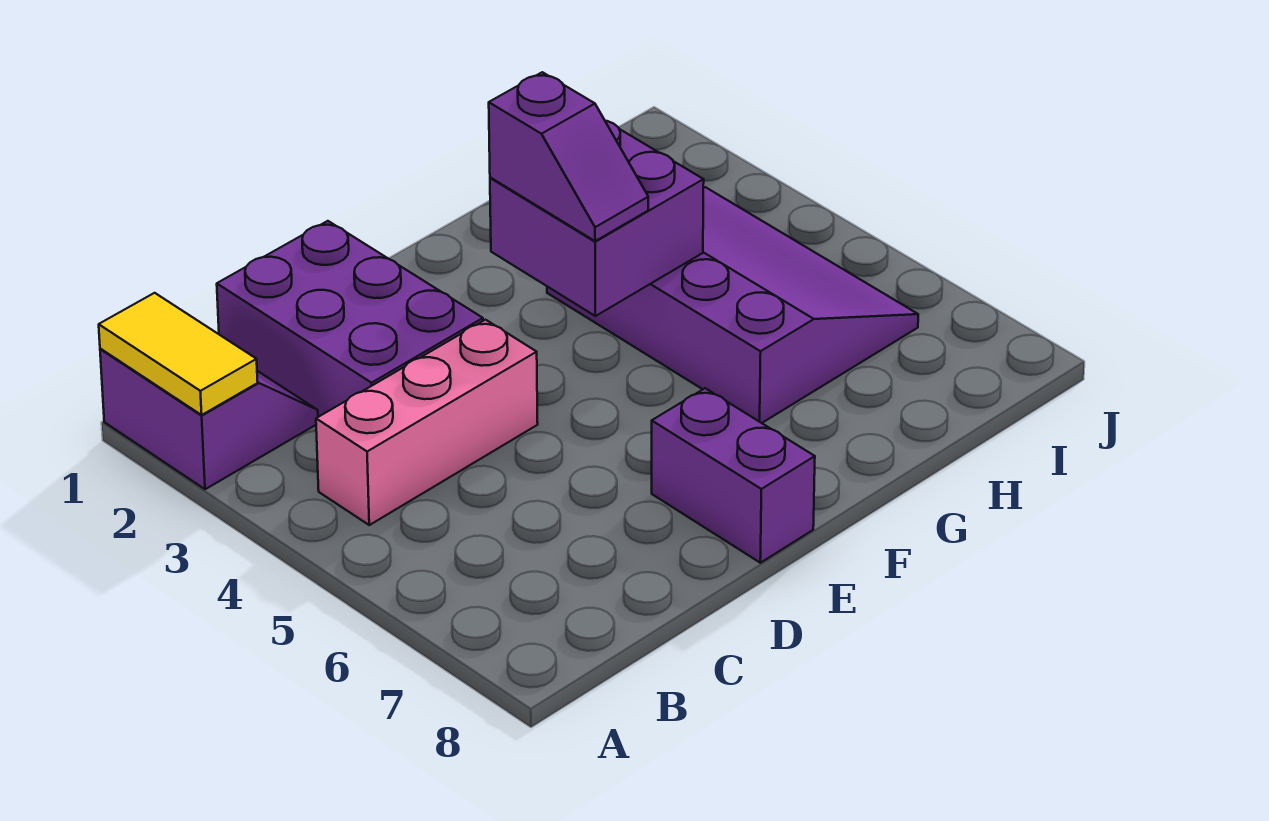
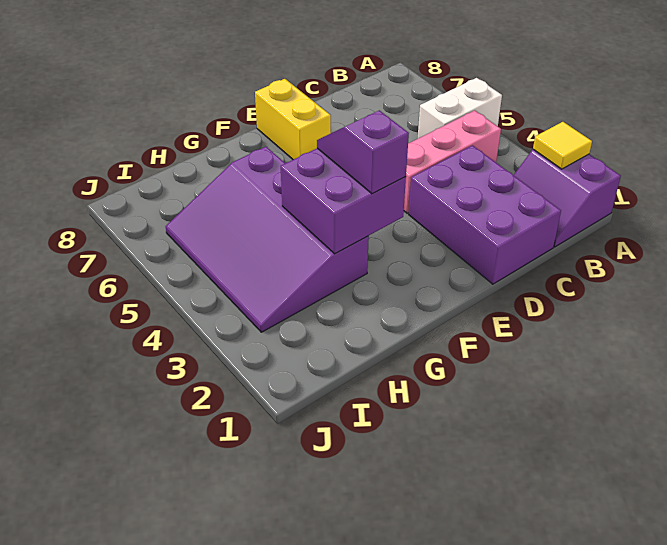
yellow 1x2 tile [99,293,258,415] -> yellow 1x1 tile [533,122,592,169]
none -> white 1x2 brick [418,78,502,138]
purple 1x2 brick [652,388,815,563] -> yellow 1x2 brick [255,79,331,160]

